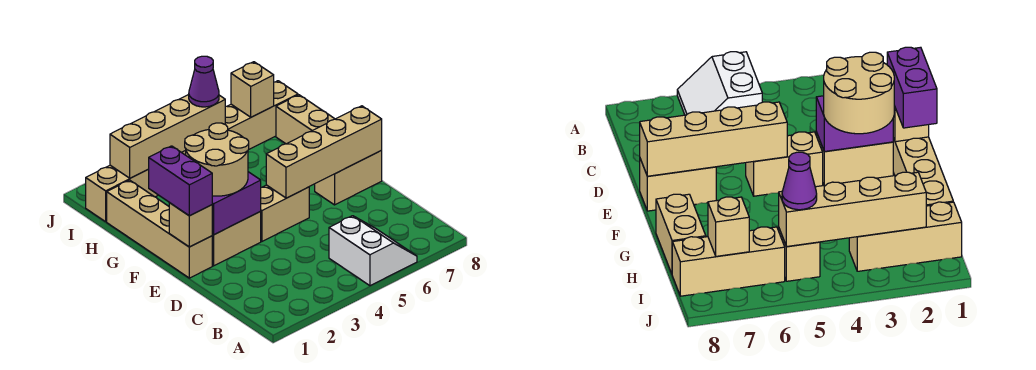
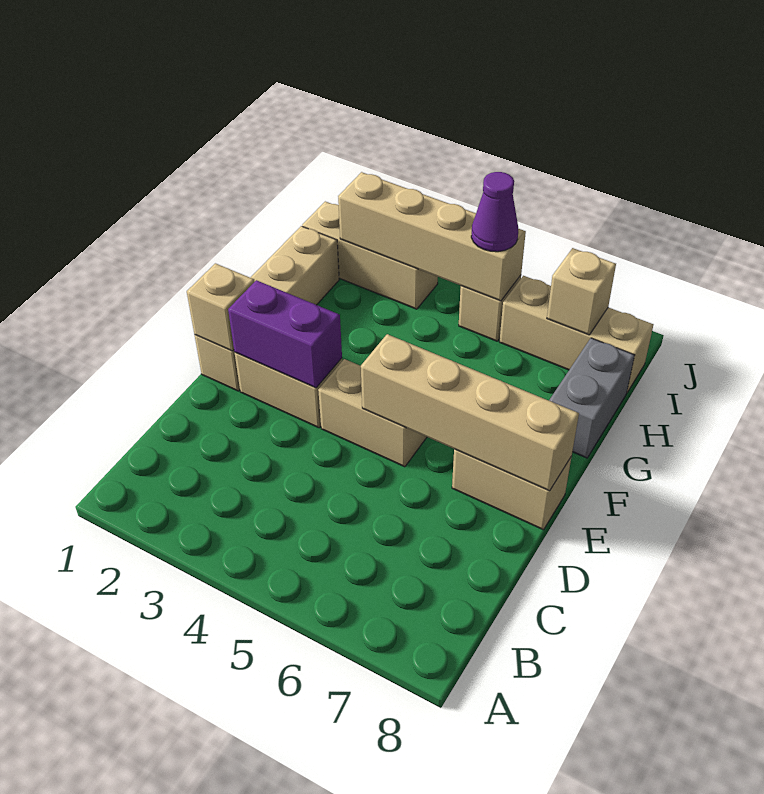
white 2x2 slope [329,216,417,286] -> none
purple 1x2 brick [149,146,212,216] -> none
tan 2x2 round brick [185,123,249,196] -> none
tan 1x2 brick [276,95,334,144] -> grey 1x2 brick [549,338,634,458]

